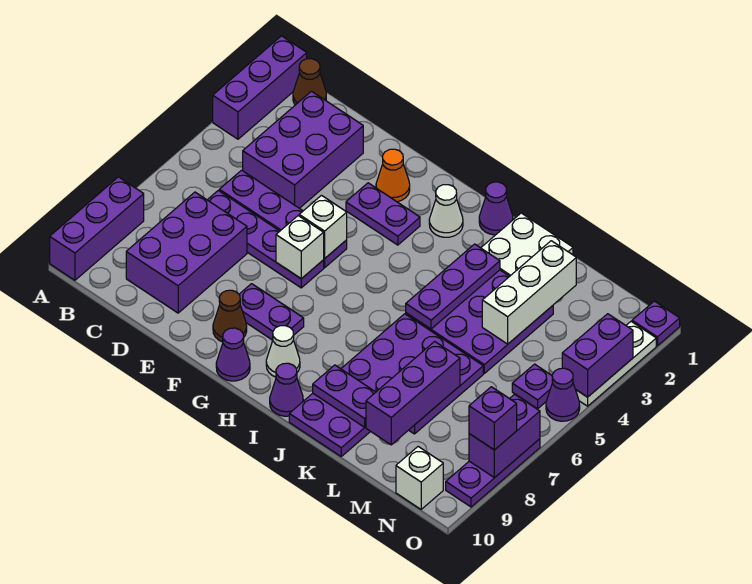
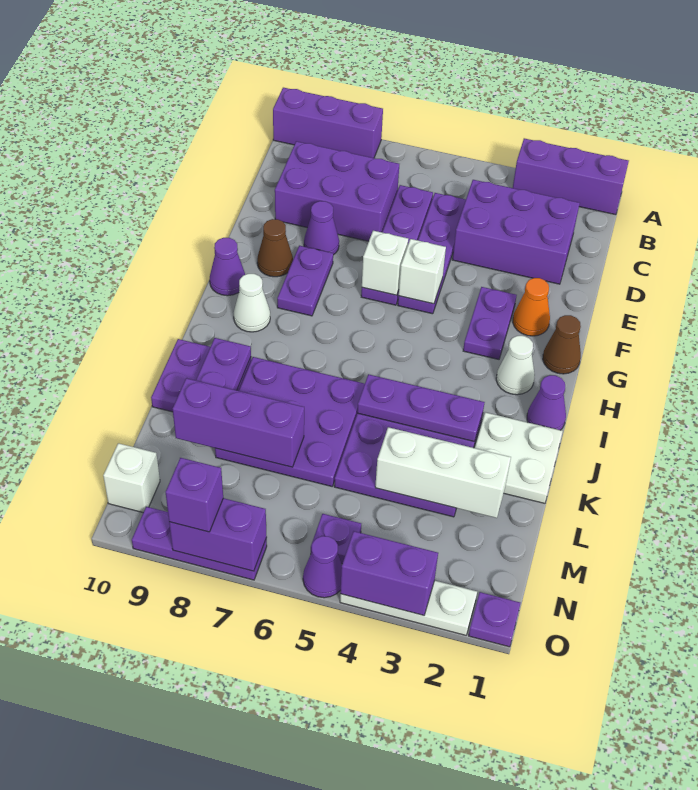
brown 1x1 cone [293,59,326,105] -> brown 1x1 cone moved to [543,315,581,374]
purple 1x1 cone [270,363,303,416] -> purple 1x1 cone moved to [304,201,339,255]

